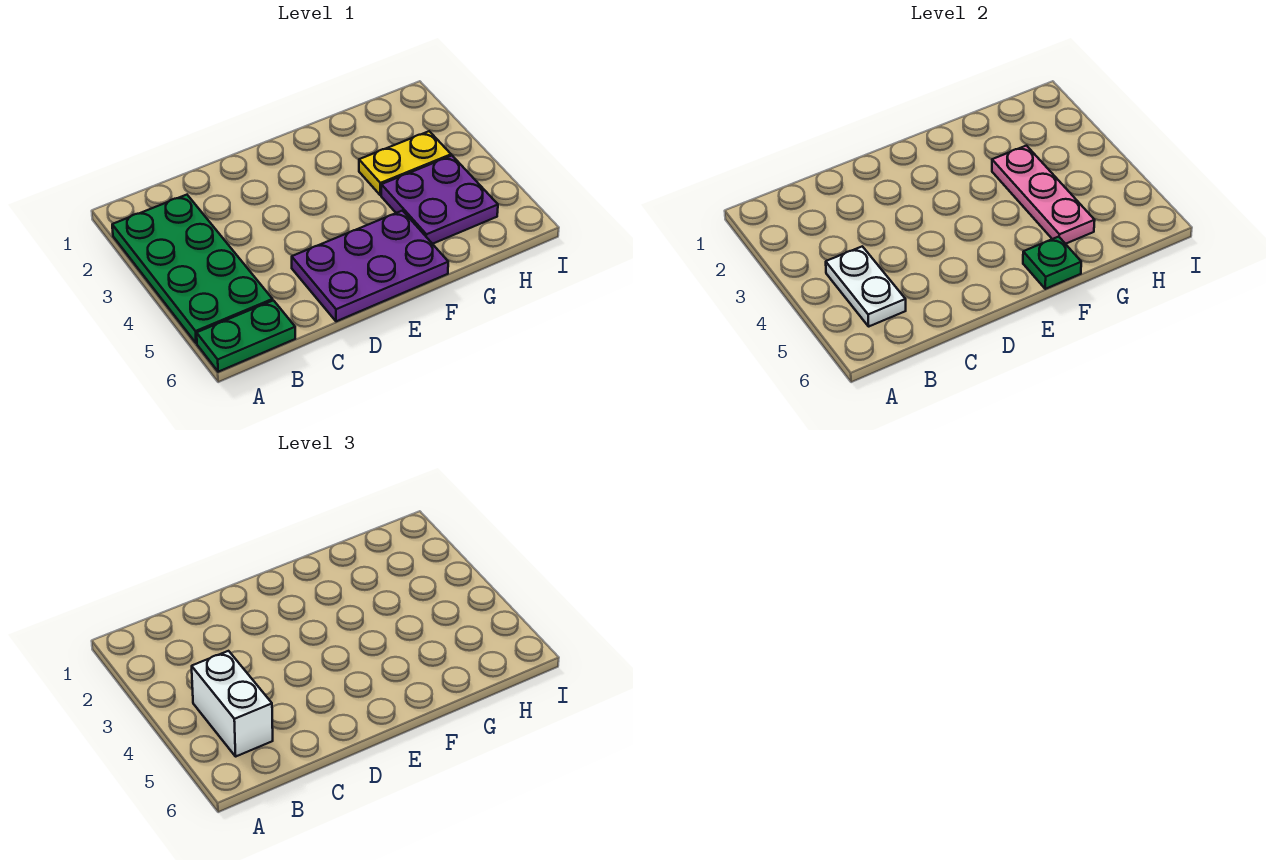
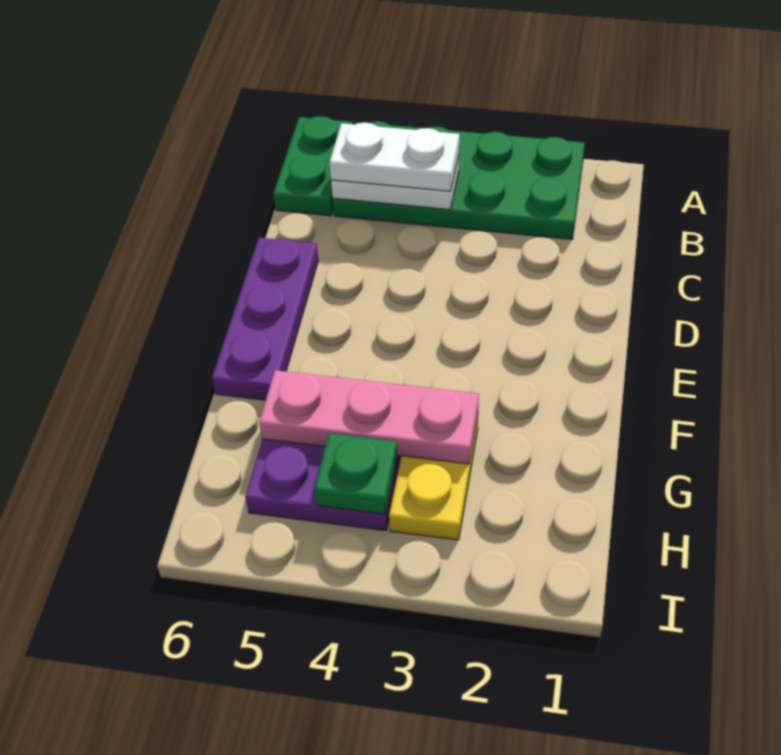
white 1x2 brick [192,651,273,756] -> white 1x2 plate [330,123,459,191]
purple 2x3 plate [292,211,448,321] -> purple 1x3 plate [212,238,318,400]
green 1x1 plate [1023,237,1081,289] -> green 1x1 plate moved to [314,433,398,514]

